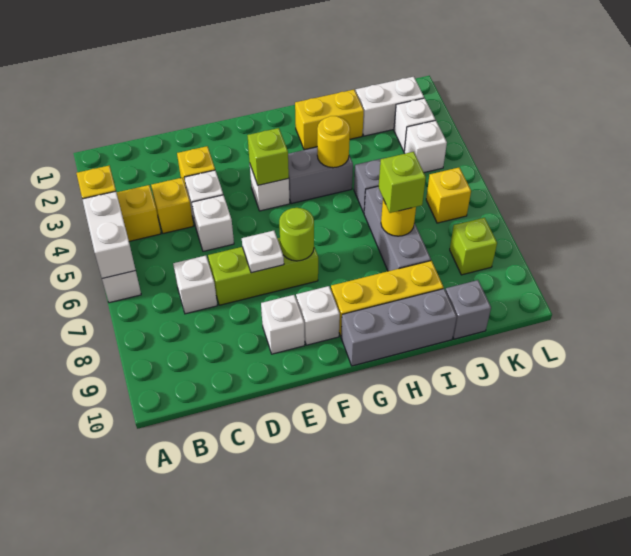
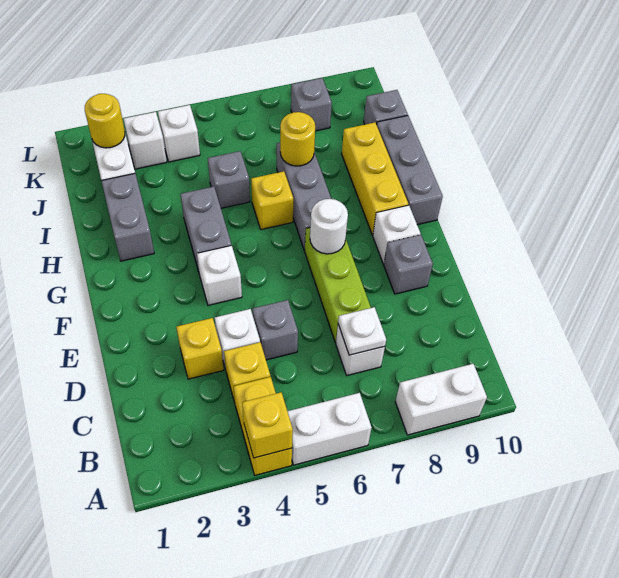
white 1x2 brick [82,191,136,279] -> white 1x2 brick moved to [395,364,487,435]
white 1x1 brick [192,195,234,251] -> grey 1x1 brick [253,300,298,360]
white 1x1 plate [242,231,284,273] -> white 1x1 plate moved to [338,307,386,355]
white 1x1 brick [261,295,305,354] -> grey 1x1 brick [384,235,433,294]
lime 1x1 brick [247,128,289,185] -> none
lime 1x1 round brick [279,208,314,261] -> white 1x1 round brick [310,199,348,254]
yellow 1x2 brick [295,90,364,150] -> grey 1x2 brick [102,173,154,261]
yellow 1x1 round brick [317,116,350,168] -> yellow 1x1 round brick moved to [85,94,125,148]
grey 1x3 brick [364,186,431,271] -> grey 1x3 brick turned to [277,143,331,250]
lime 1x1 brick [379,152,426,213] -> none
yellow 1x1 brick [426,167,471,223] -> yellow 1x1 brick moved to [251,171,293,230]
lime 1x1 brick [450,218,497,275] -> grey 1x1 brick [291,78,332,131]

